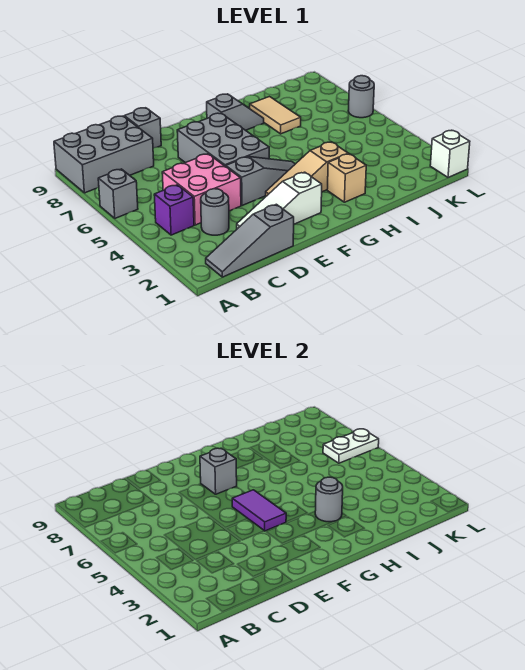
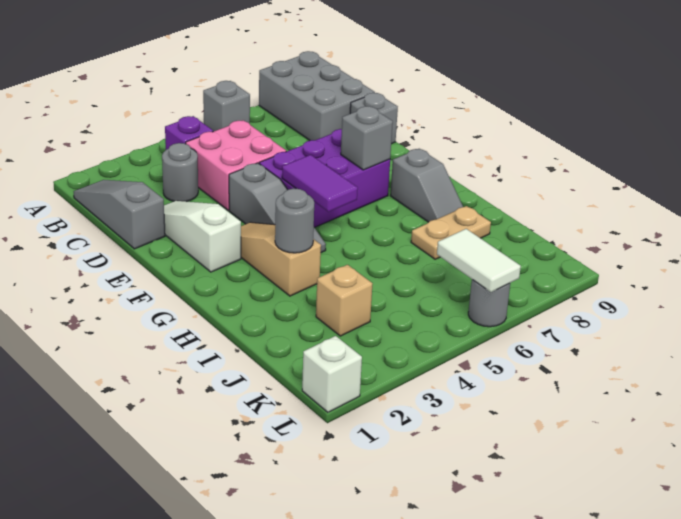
grey 2x3 brick [177,113,269,166] -> purple 2x3 brick [259,129,390,228]
purple 1x2 tile [232,490,286,531] -> purple 1x2 tile turned to [282,155,358,212]
tan 1x1 brick [327,154,366,202] -> tan 1x1 brick moved to [316,265,373,336]
tan 1x2 tile [250,97,301,134] -> tan 1x2 plate [411,206,491,259]
white 1x2 plate [323,429,379,463] -> white 1x2 tile [437,229,521,292]

